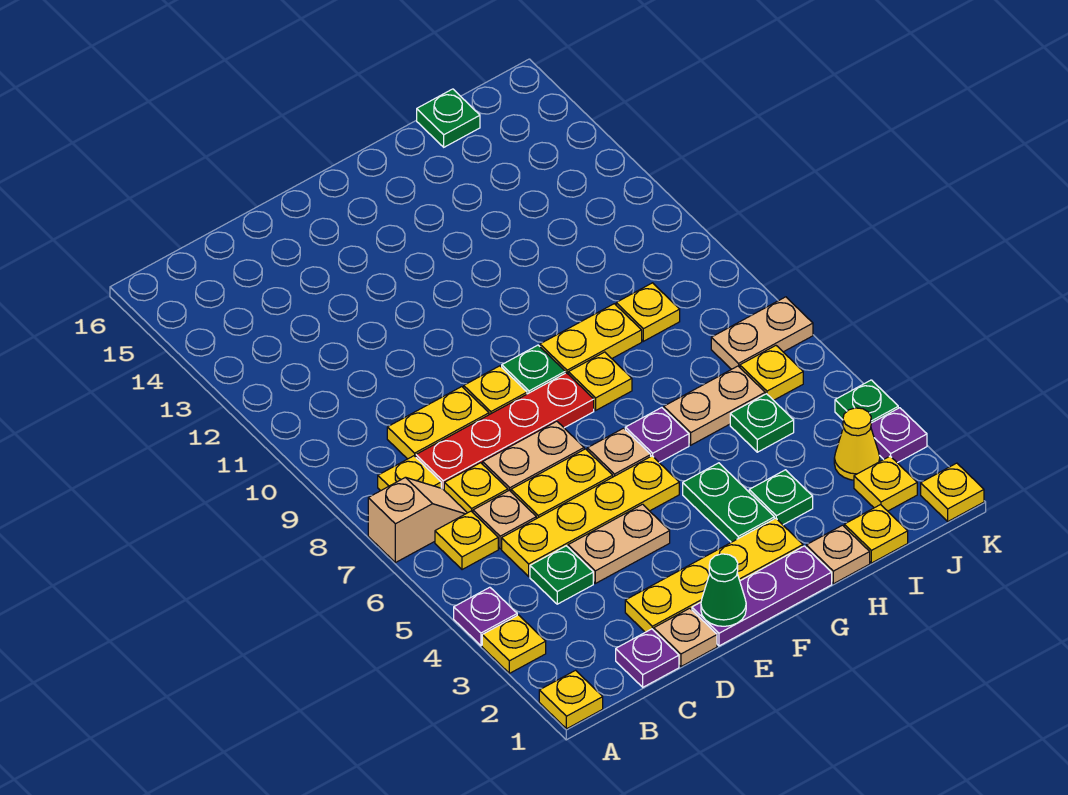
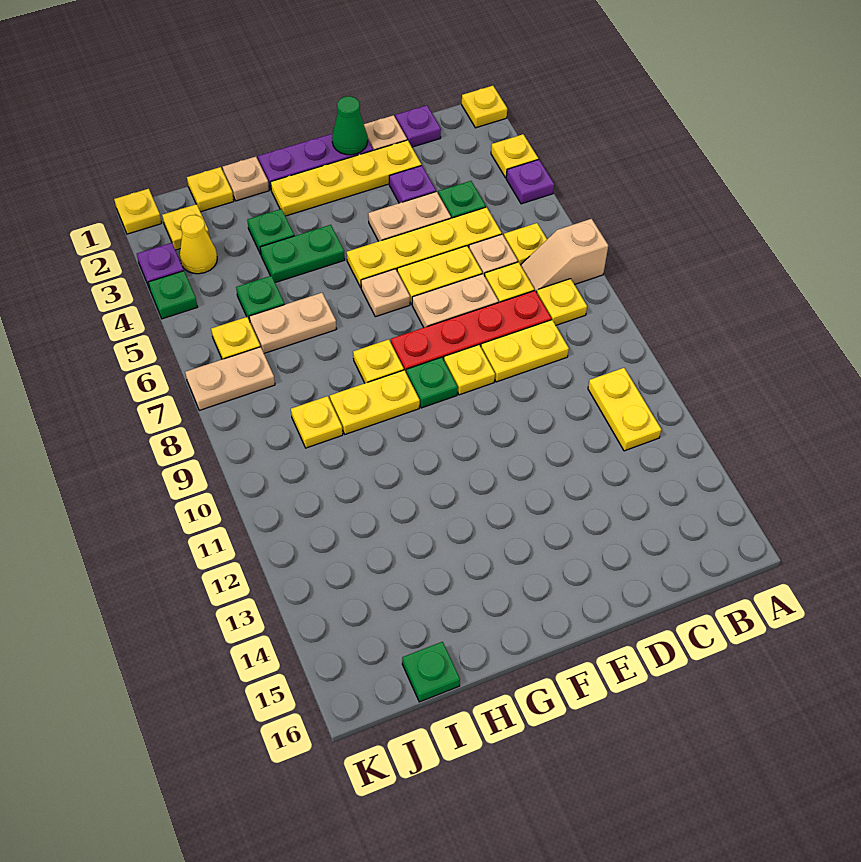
none -> yellow 1x2 plate [588,368,661,451]
green 1x2 plate [683,463,774,542] -> green 1x2 plate turned to [260,225,345,283]
purple 1x1 plate [625,408,689,462] -> purple 1x1 plate moved to [389,165,436,203]

